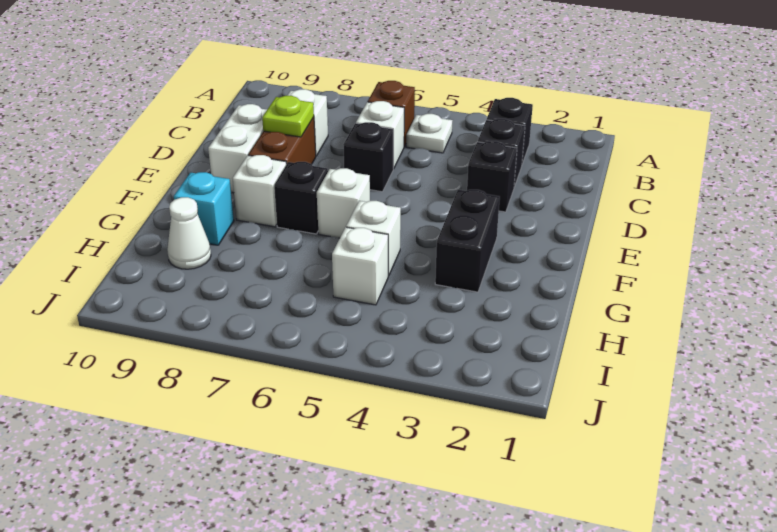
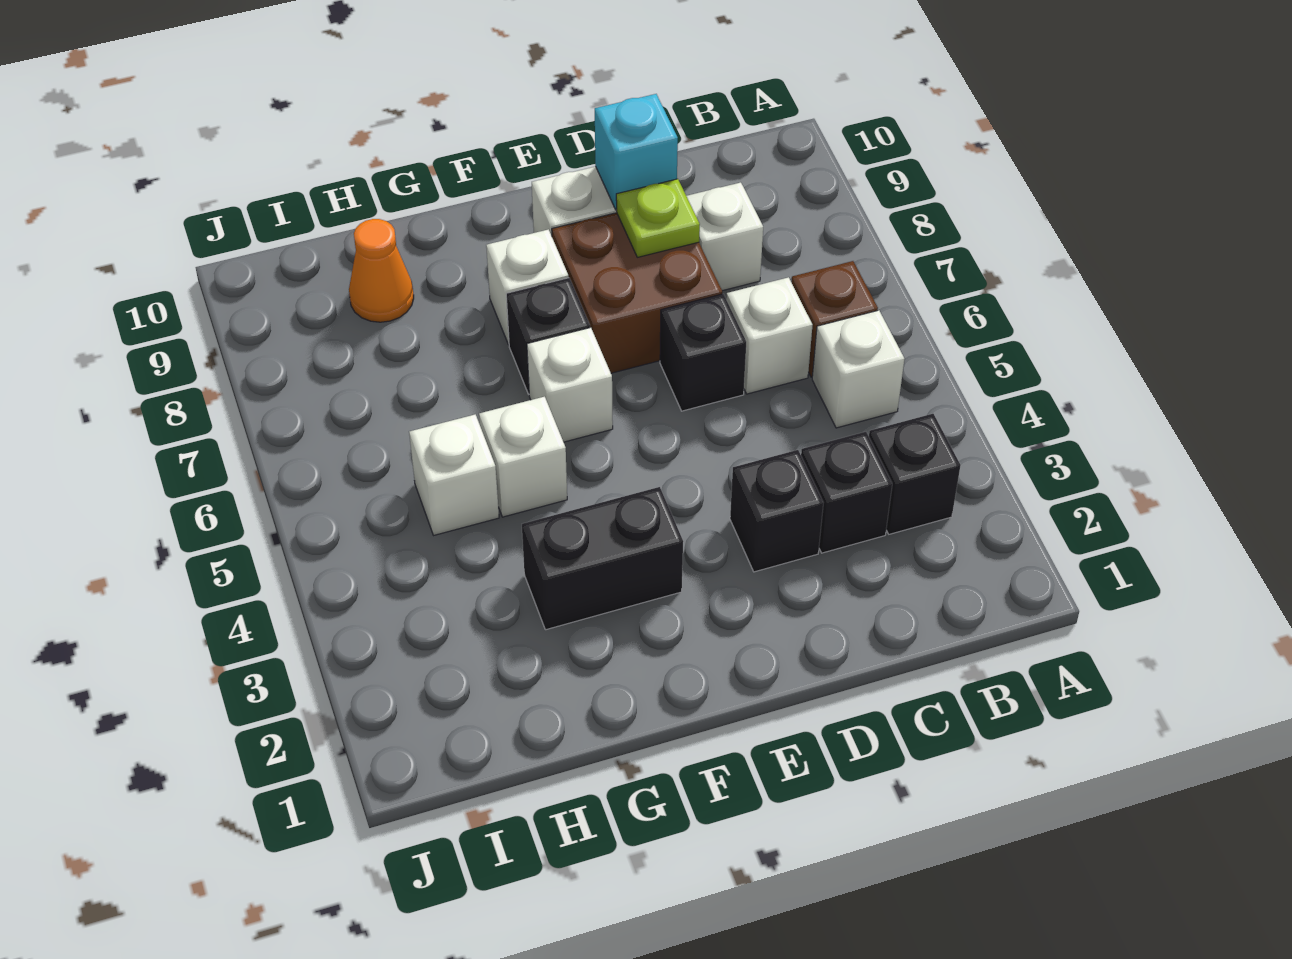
white 1x1 plate [406,114,452,153] -> white 1x1 brick [812,310,905,428]
brown 1x2 brick [248,117,316,164] -> brown 2x2 brick [552,213,722,373]
cyan 1x1 brick [174,172,234,245] -> cyan 1x1 brick moved to [595,94,678,210]
white 1x1 cone [167,197,211,269] -> orange 1x1 cone [349,219,414,322]

